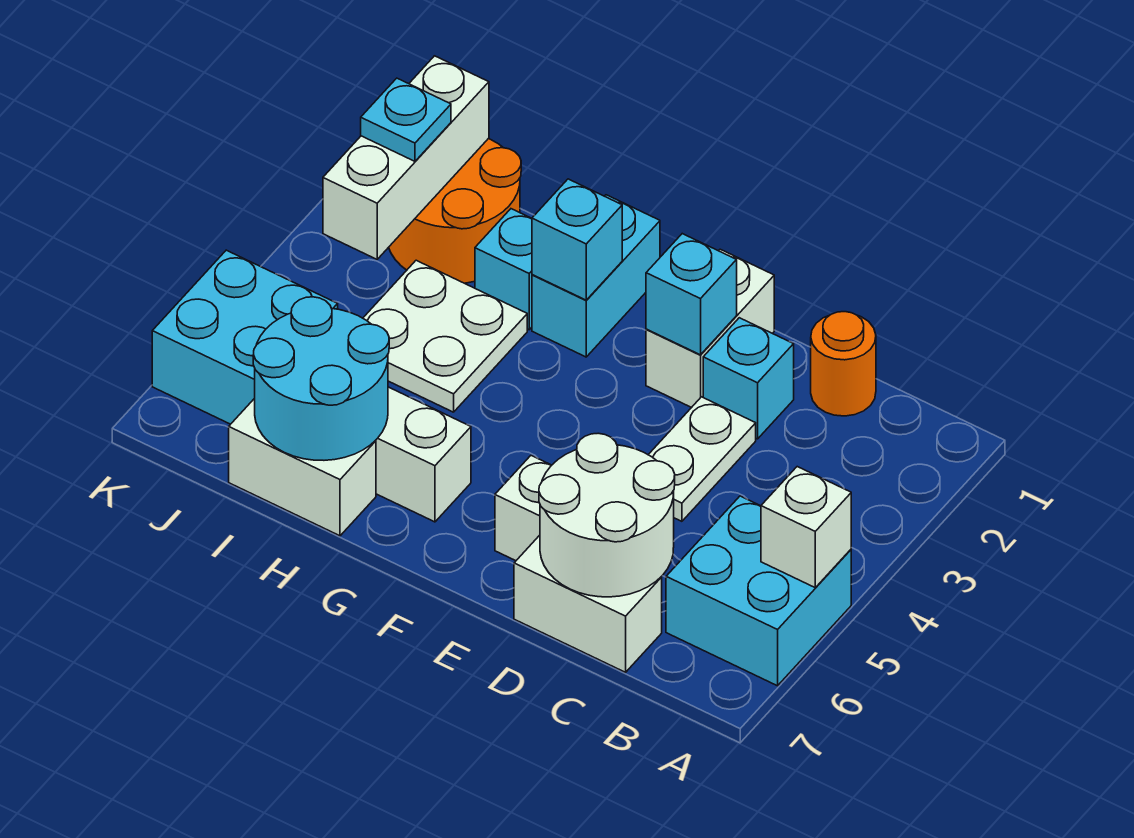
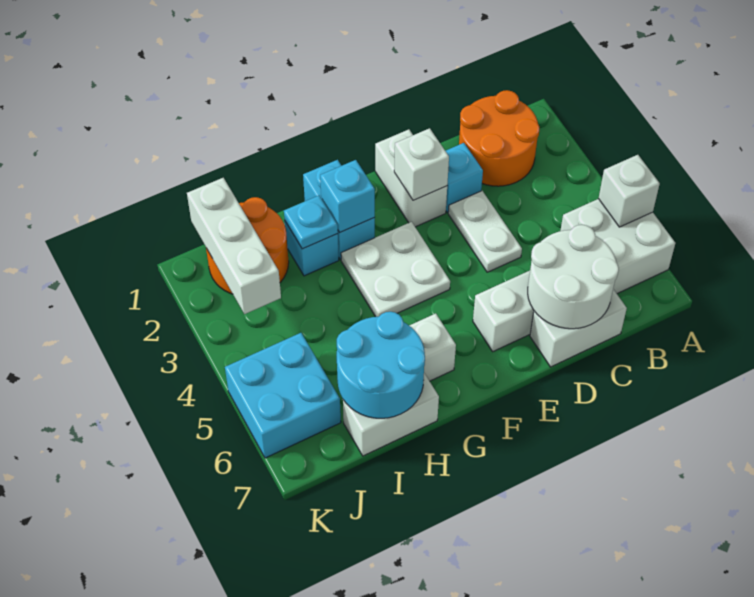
cyan 2x2 brick [666,496,851,686] -> white 2x2 brick [560,199,675,294]
orange 1x1 round brick [811,312,876,416] -> orange 2x2 round brick [459,90,539,186]
cyan 1x1 brick [646,234,737,355] -> white 1x1 brick [394,128,449,200]
white 2x2 plate [363,260,527,412] -> white 2x2 plate moved to [341,222,450,317]
cyan 1x1 plate [361,78,451,161] -> cyan 1x1 plate moved to [284,196,338,249]

